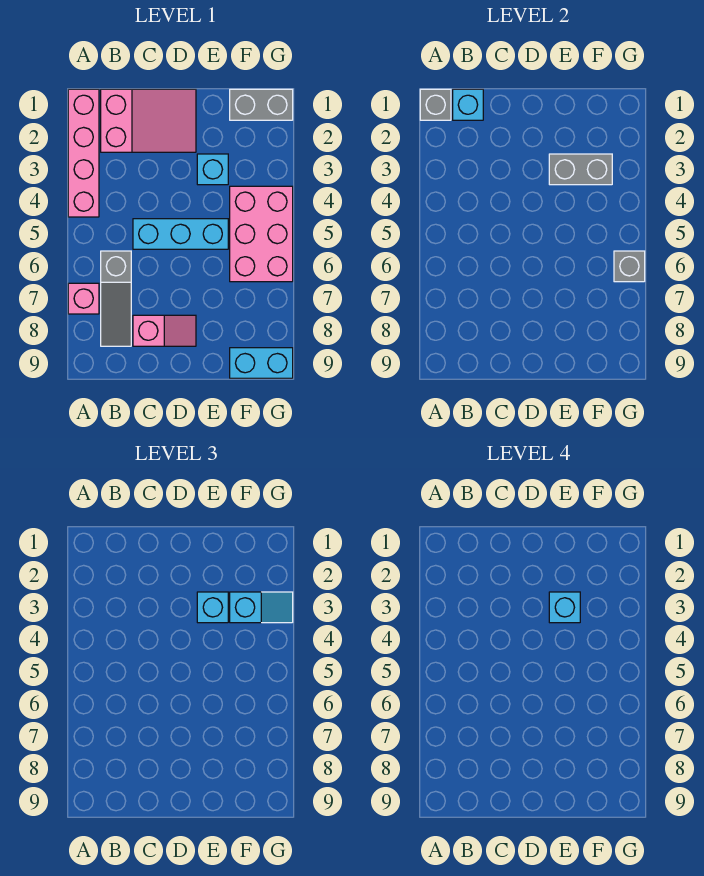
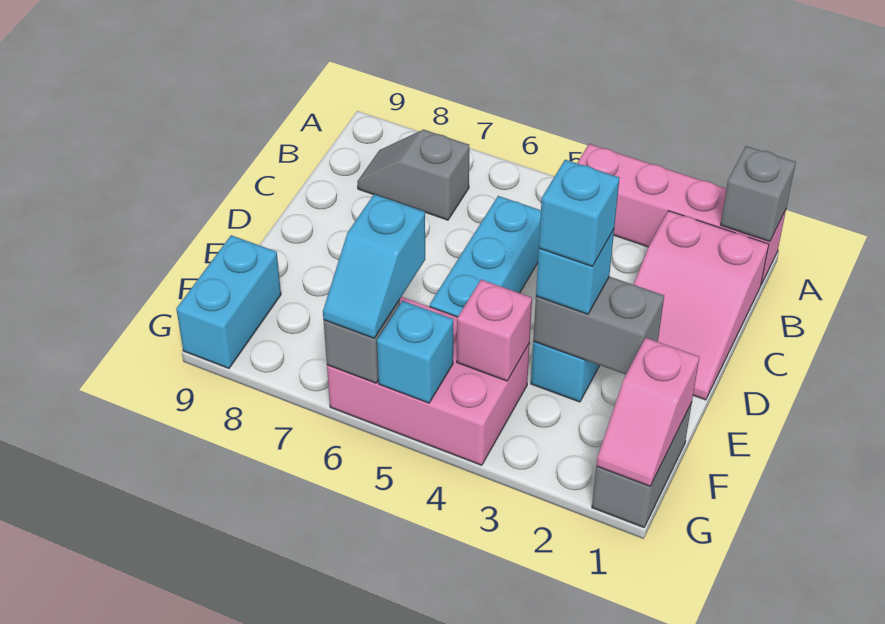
pink 1x1 brick [68,283,99,314] -> pink 1x1 brick moved to [457,280,532,381]
cyan 1x1 brick [453,89,483,120] -> cyan 1x1 brick moved to [377,301,453,403]
grey 1x3 slope [101,251,131,346] -> grey 1x2 slope [357,130,469,220]
pink 1x2 slope [133,315,196,346] -> pink 1x2 slope moved to [596,338,699,486]
grey 1x2 brick [549,154,612,185] -> grey 1x2 brick turned to [533,277,664,375]
cyan 1x2 slope [230,592,293,623] -> cyan 1x2 slope moved to [323,194,425,338]

